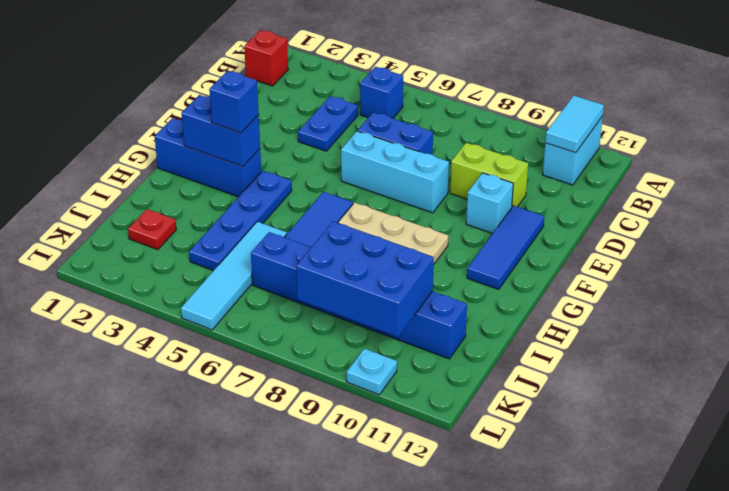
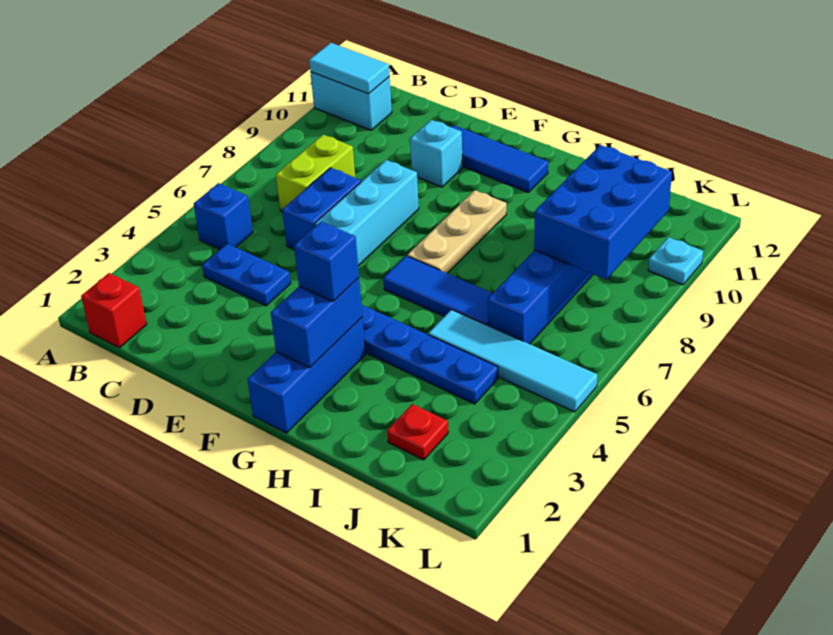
lime 1x2 brick [450,143,528,207] -> lime 1x2 brick moved to [276,135,355,212]

